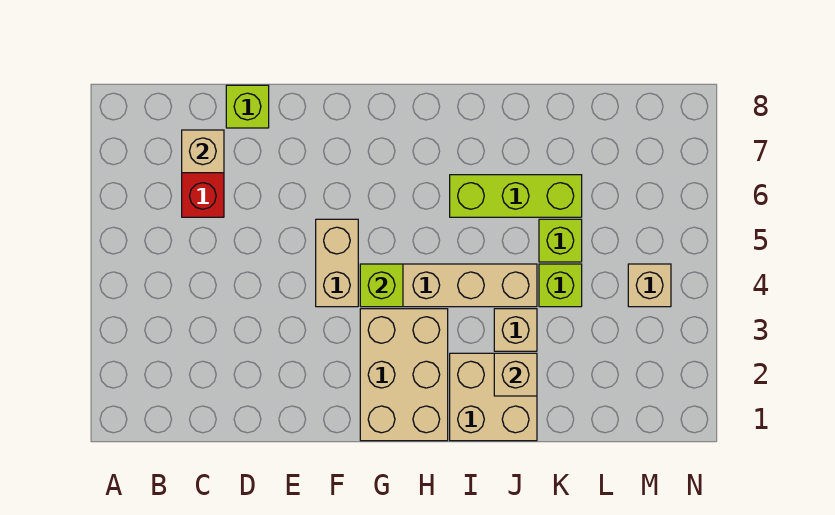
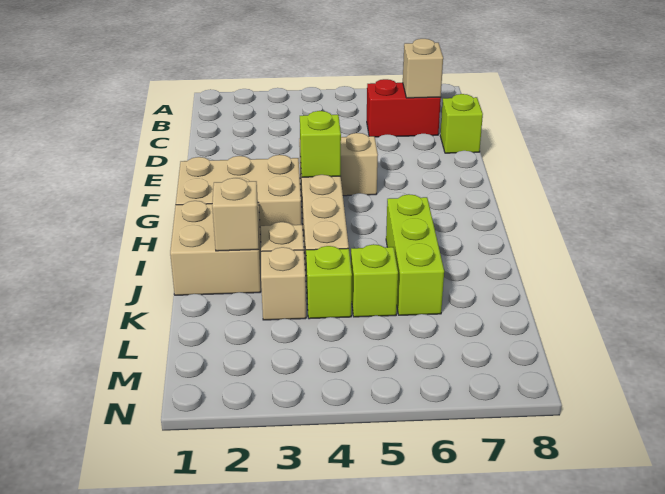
tan 1x1 brick [628,264,671,307] -> tan 1x1 brick moved to [261,247,306,320]

